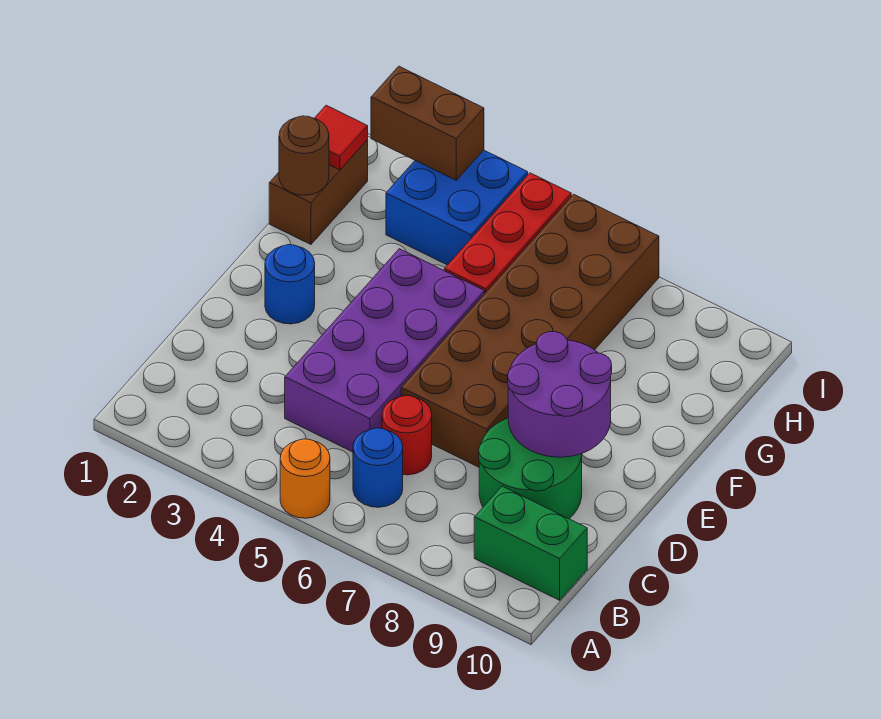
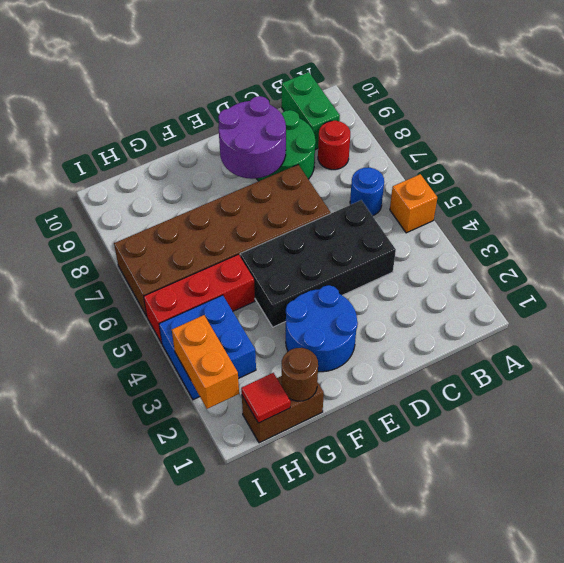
orange 1x1 round brick [280,439,330,518] -> orange 1x1 brick [390,174,437,233]
purple 2x4 brick [285,249,485,452] -> black 2x4 brick [240,200,396,327]
red 1x1 round brick [382,396,432,475] -> red 1x1 round brick moved to [318,121,350,170]
blue 1x1 round brick [265,245,315,324] -> blue 2x2 round brick [286,285,358,372]
brown 1x2 brick [371,66,484,180] -> orange 1x2 brick [172,315,239,409]

